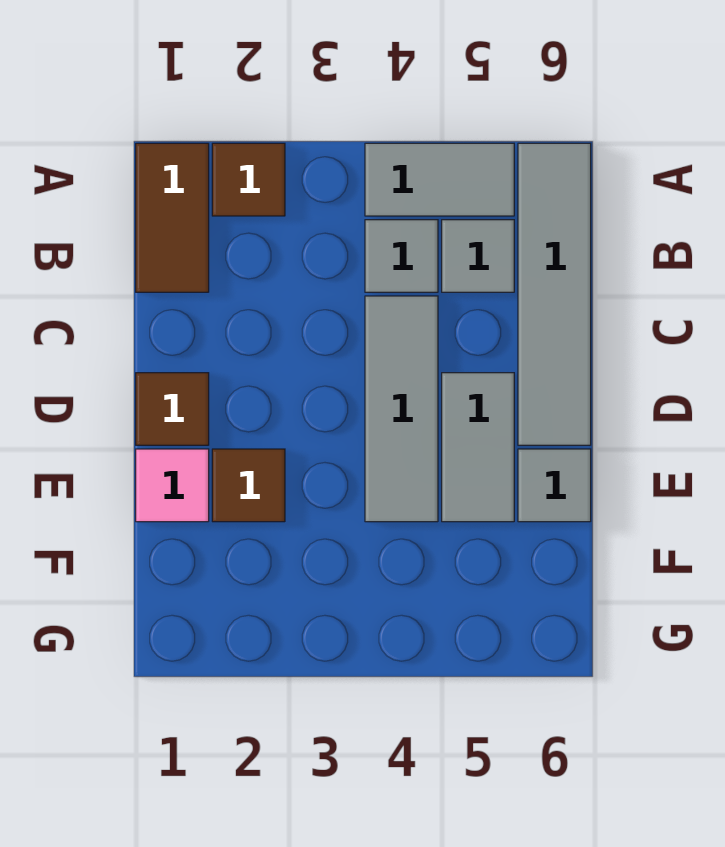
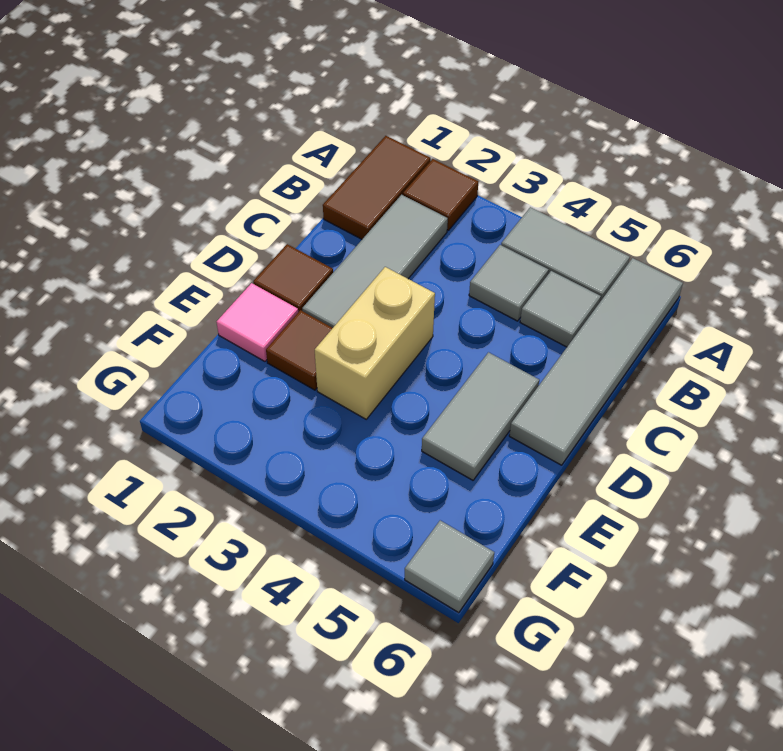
grey 1x3 tile [365,296,438,522] -> grey 1x3 tile moved to [302,195,448,328]
none -> tan 1x2 brick [315,267,435,419]
grey 1x1 tile [518,449,591,522] -> grey 1x1 tile moved to [405,520,494,613]

